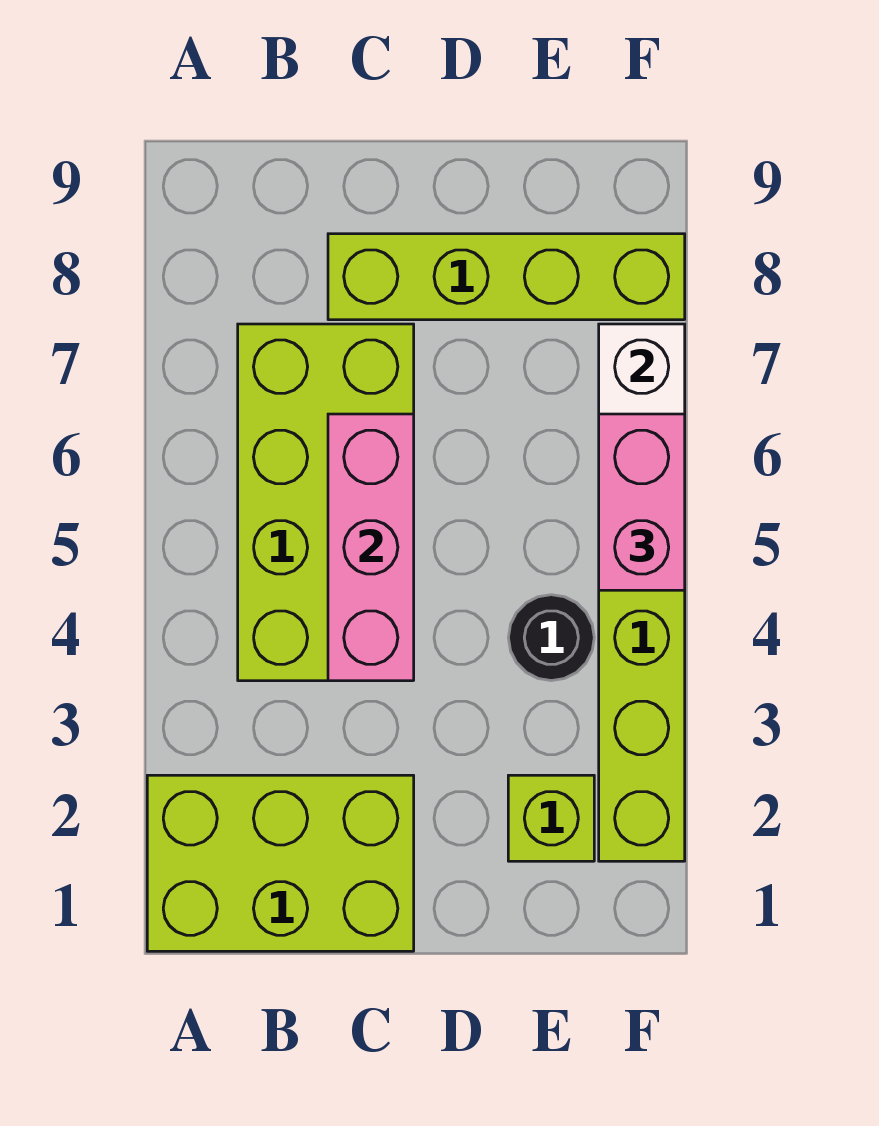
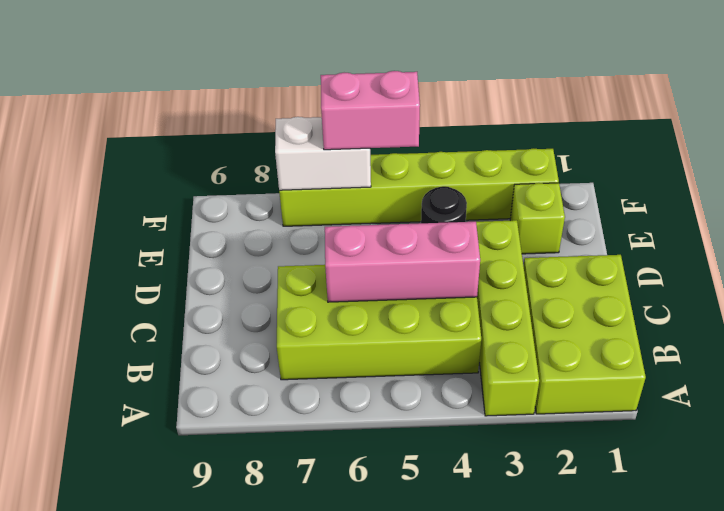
lime 1x4 brick [328,234,685,320] -> lime 1x4 brick moved to [476,220,539,416]

